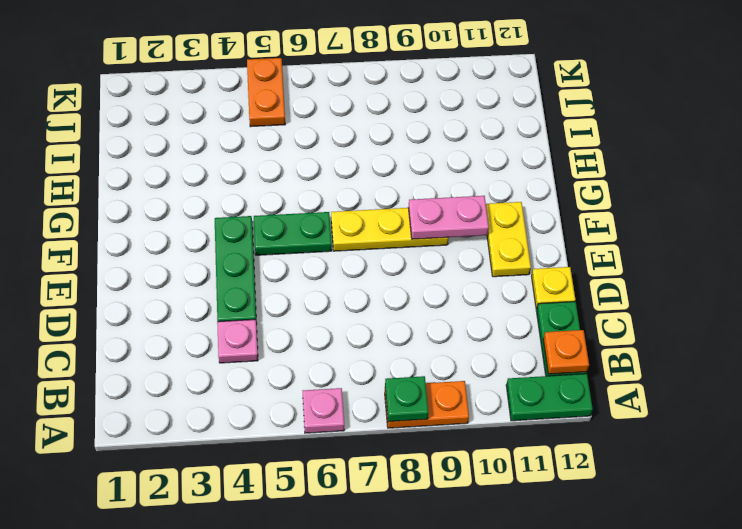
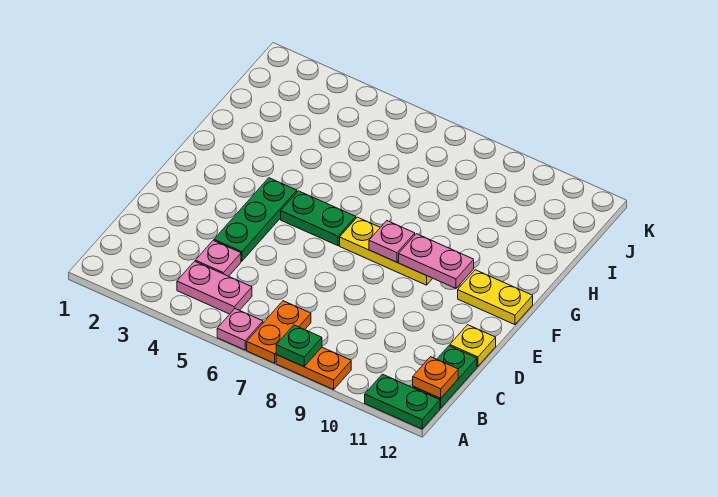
none -> pink 1x2 plate [177,261,252,314]
yellow 1x2 plate [486,202,531,277] -> yellow 1x2 plate turned to [458,270,533,325]
none -> pink 1x1 plate [369,221,415,262]
orange 1x2 plate [247,58,285,127] -> orange 1x2 plate moved to [247,301,311,363]

